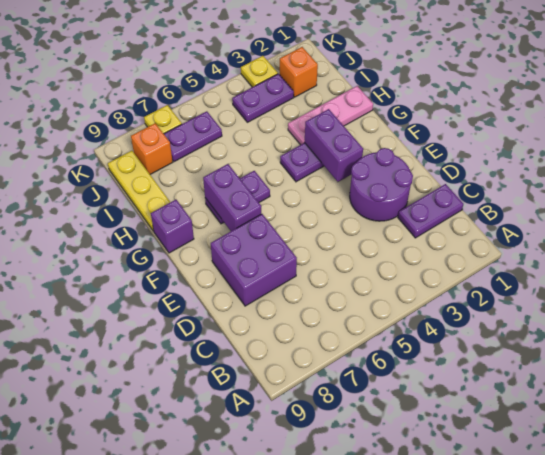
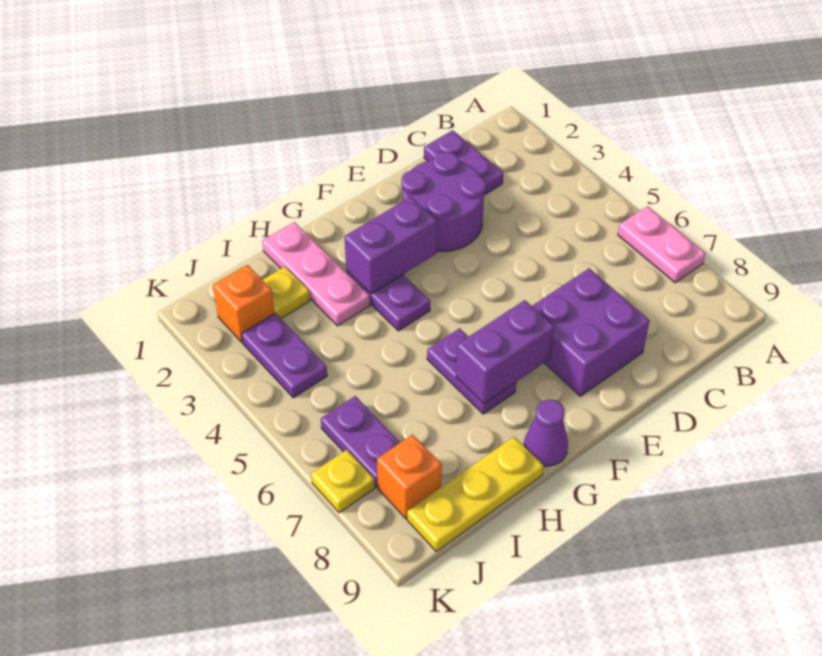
none -> pink 1x2 plate [618,206,706,283]
purple 1x1 brick [151,199,194,253] -> purple 1x1 cone [524,400,568,466]
yellow 1x1 plate [241,56,278,87] -> yellow 1x1 plate moved to [263,267,310,318]

